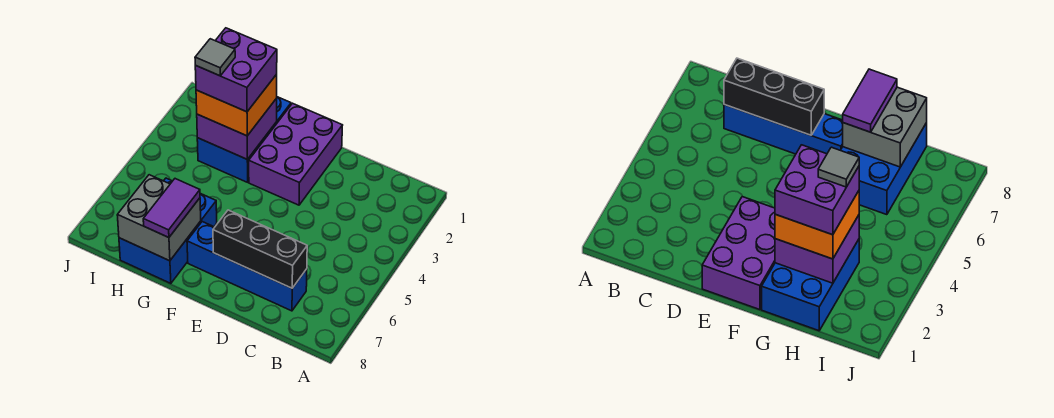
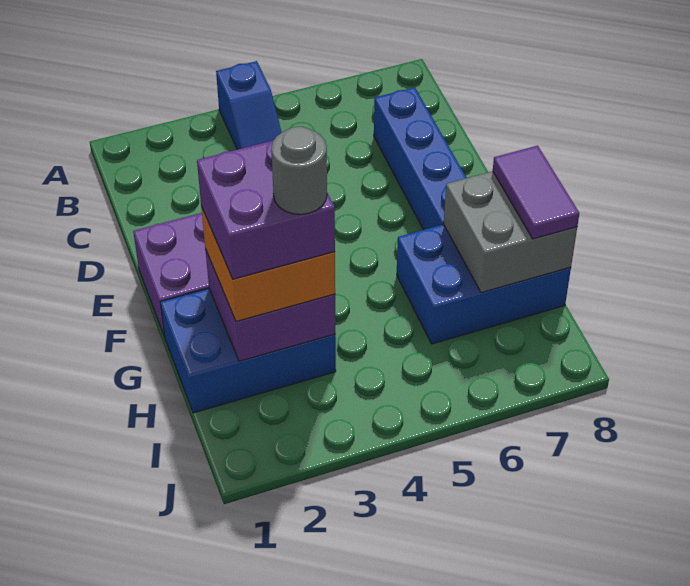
none -> blue 1x2 slope [216,61,282,150]
black 1x3 brick [213,210,307,288] -> none
purple 1x2 tile [143,179,200,238] -> purple 1x2 tile turned to [493,146,579,239]
grey 1x1 tile [195,39,235,76] -> grey 1x1 round brick [271,127,327,214]

